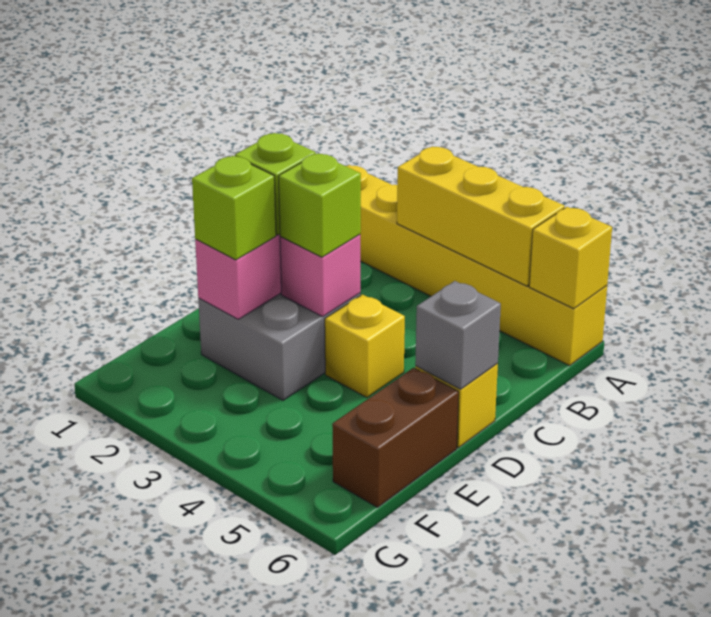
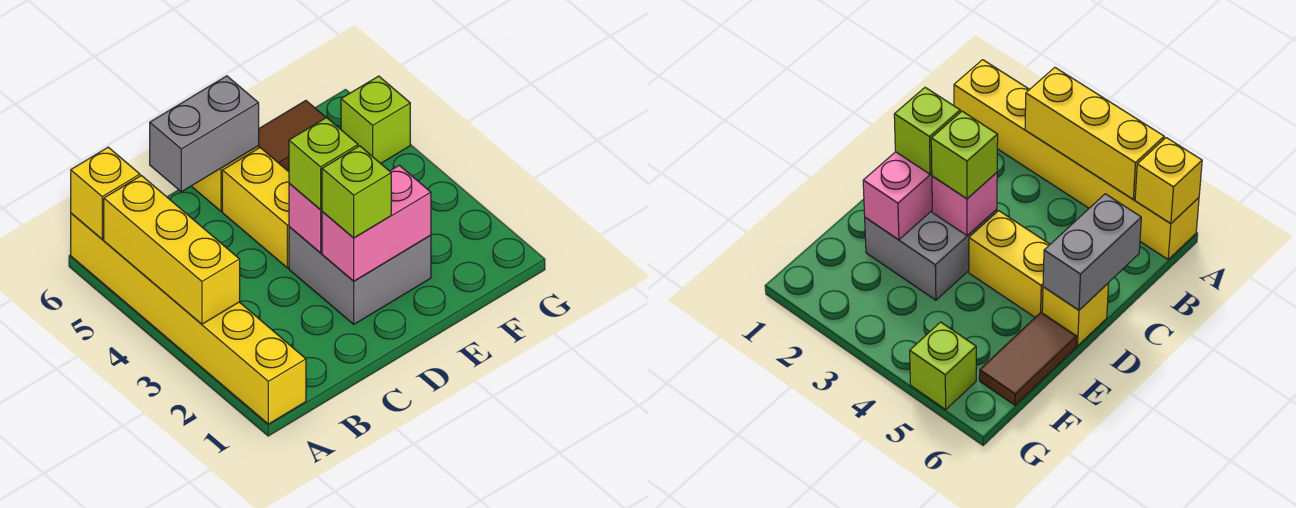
yellow 1x1 brick [325,295,405,398] -> yellow 1x2 brick [222,148,289,268]
grey 1x1 brick [415,281,501,389] -> grey 1x2 brick [150,76,259,192]
lime 1x1 brick [192,156,276,260] -> lime 1x1 brick moved to [341,76,410,163]
brown 1x2 brick [332,368,459,507] -> brown 1x2 tile [259,101,326,171]

